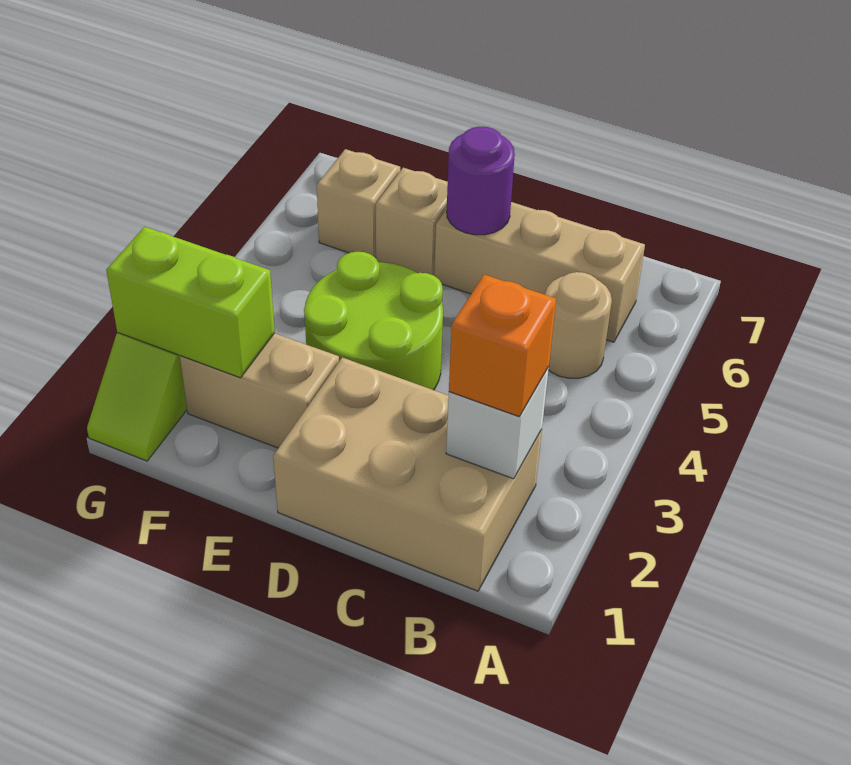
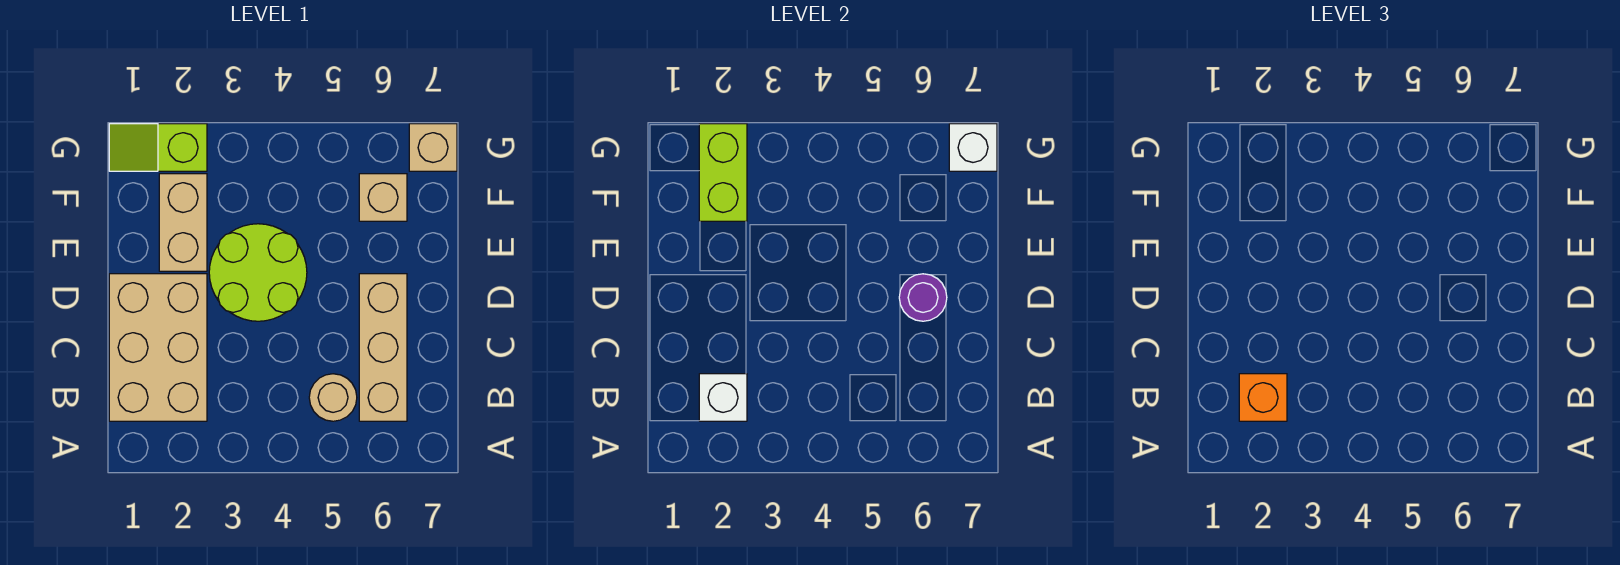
tan 1x1 brick [376,168,448,275] -> tan 1x1 brick moved to [409,124,457,171]
none -> white 1x1 brick [949,124,997,171]

